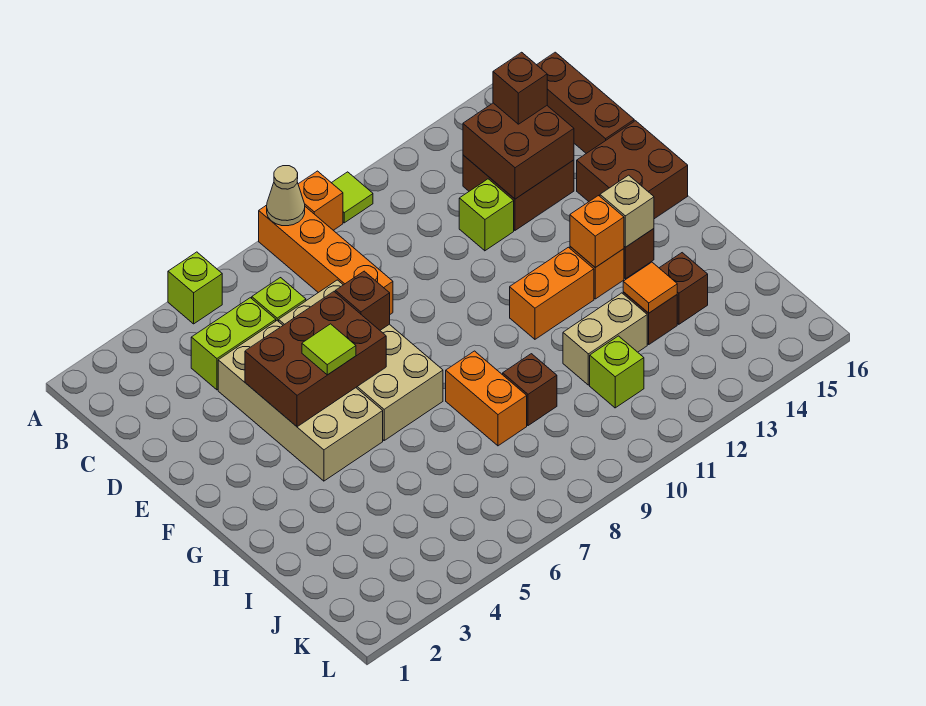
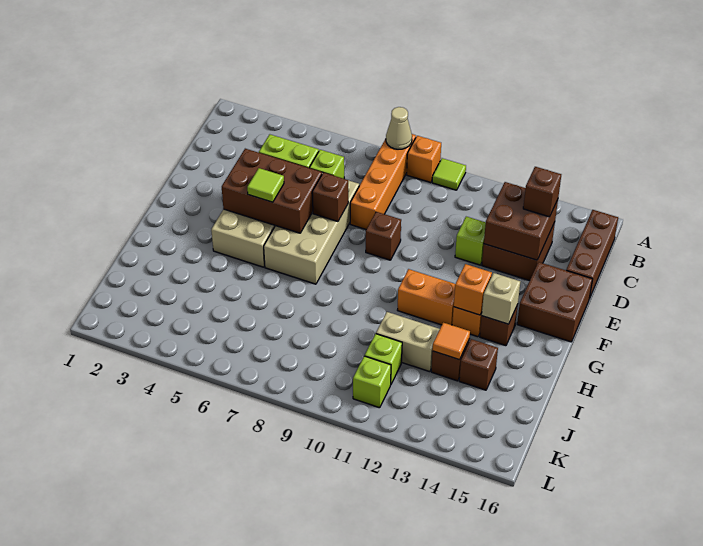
lime 1x1 brick [168,252,222,324] -> lime 1x1 brick moved to [353,356,391,408]
orange 1x2 brick [446,351,527,446] -> none
brown 1x1 brick [503,354,557,426] -> brown 1x1 brick moved to [366,212,401,260]

